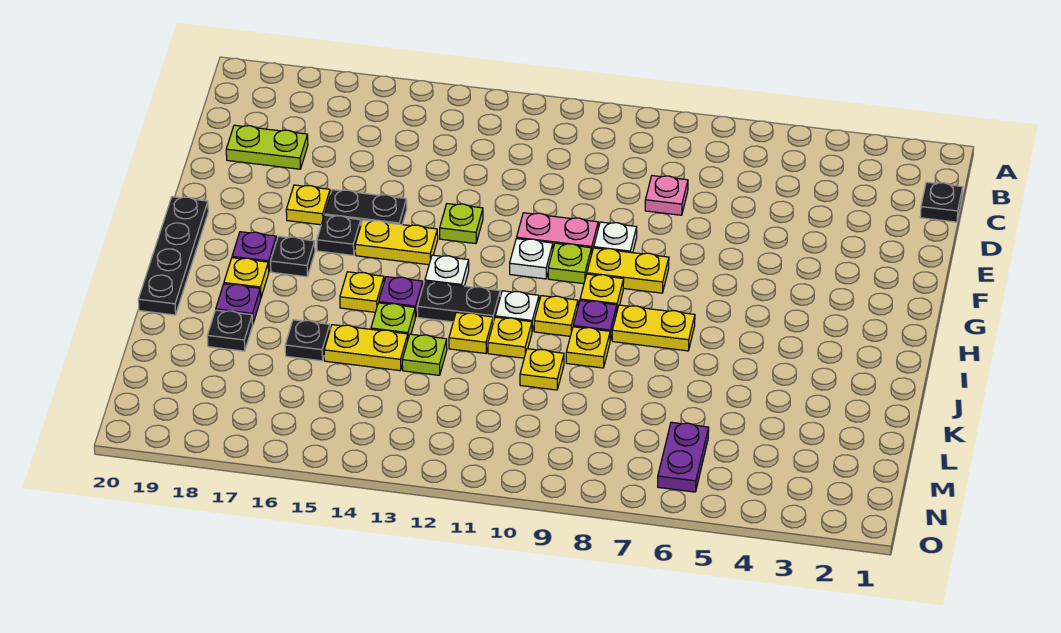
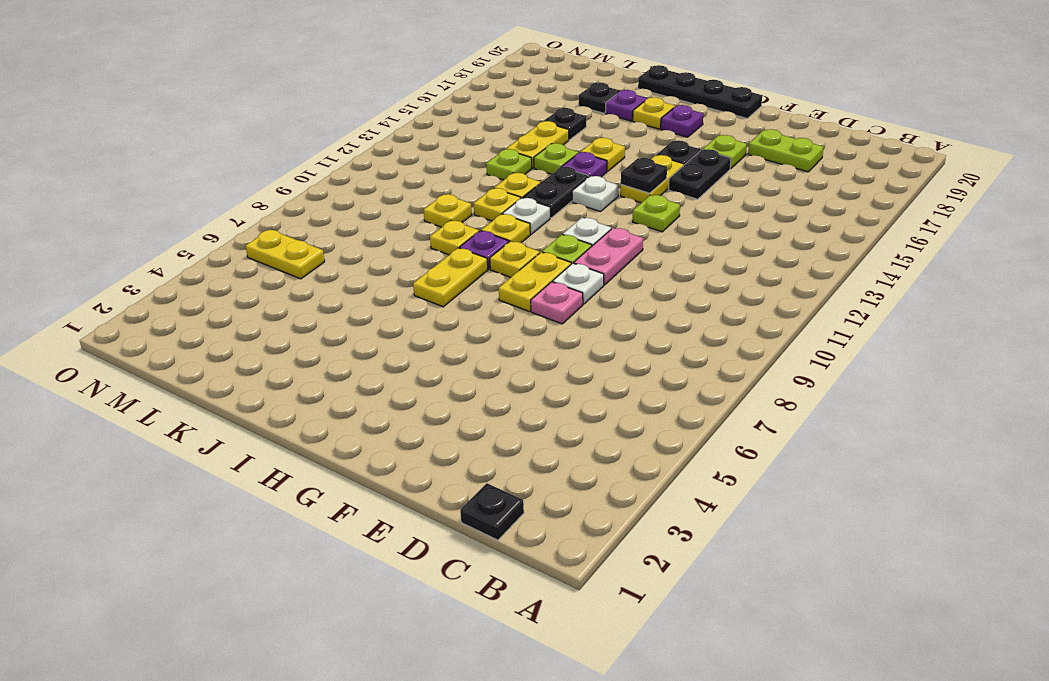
pink 1x1 plate [645,176,688,215] -> pink 1x1 plate moved to [531,282,583,324]
lime 1x2 plate [226,125,308,169] -> lime 1x2 plate turned to [748,129,823,172]
yellow 1x1 plate [286,185,330,225] -> lime 1x1 plate [703,135,747,169]
black 1x1 plate [271,236,315,277] -> black 1x1 plate moved to [621,158,667,193]
purple 1x2 plate [658,422,709,492] -> yellow 1x2 plate [246,229,325,279]

